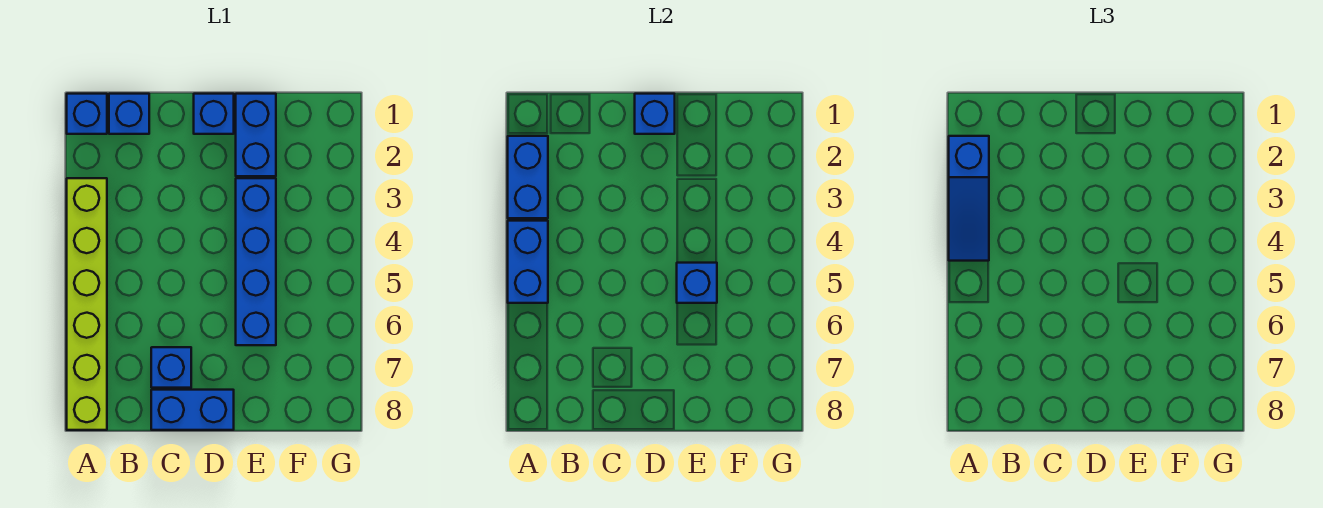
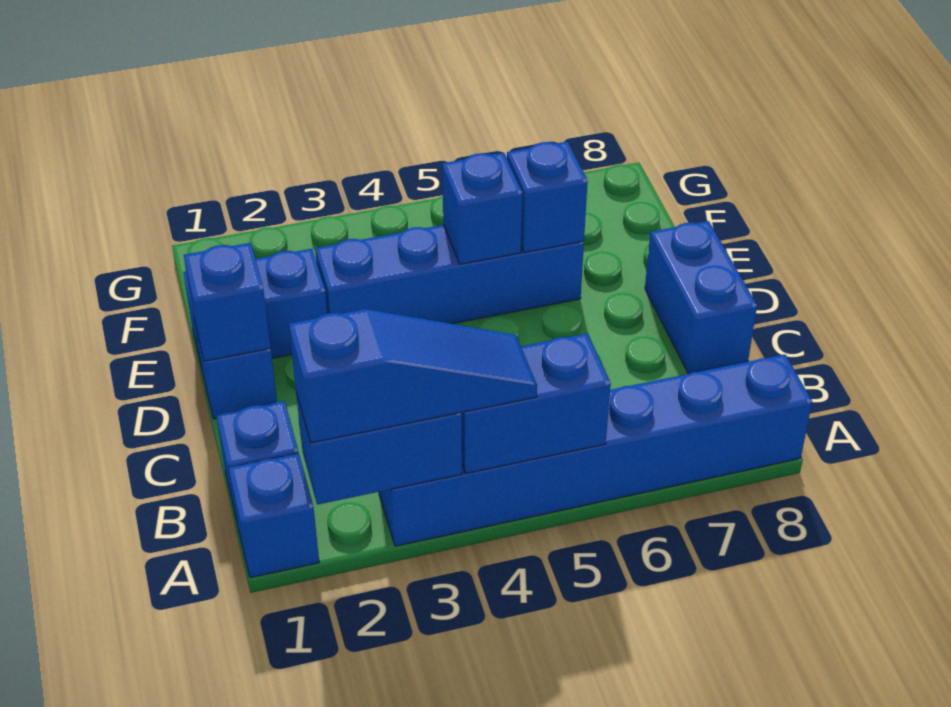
lime 1x6 brick [67,178,107,430] -> blue 1x6 brick [379,354,812,546]
blue 1x1 brick [151,347,191,388] -> blue 1x1 brick moved to [507,142,588,252]

